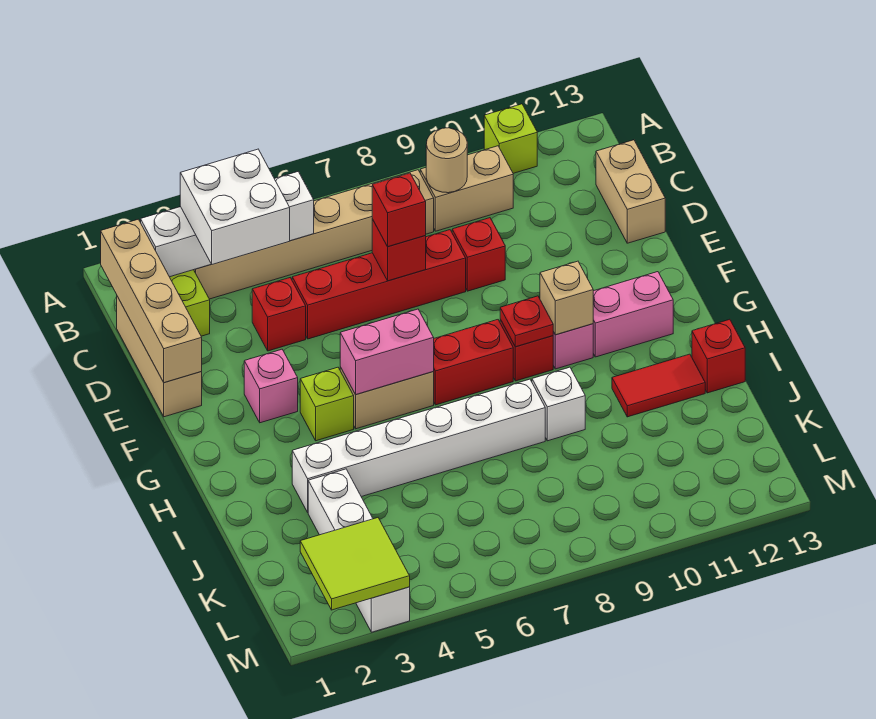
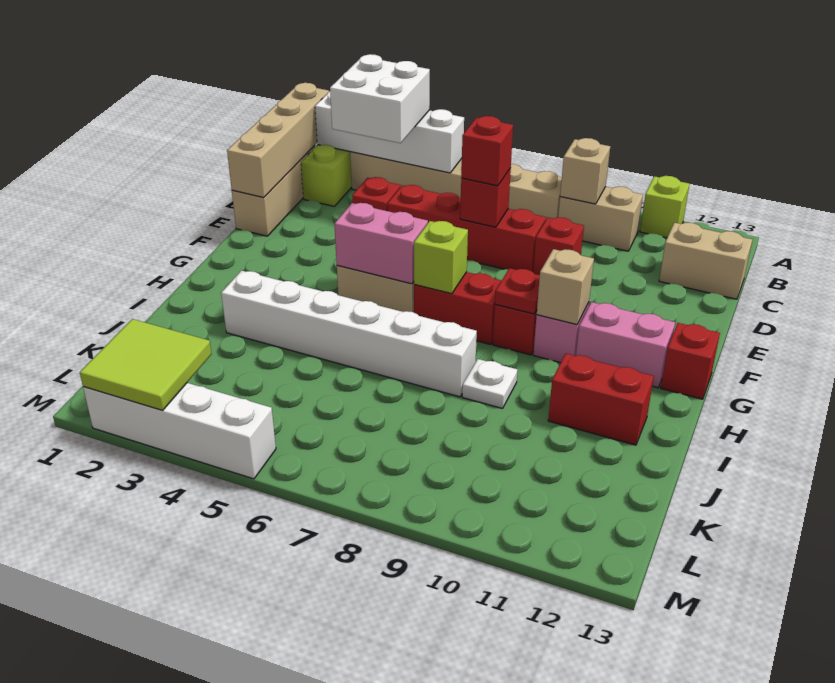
tan 1x1 round brick [426,128,467,193] -> tan 1x1 brick [560,138,610,204]
tan 1x2 brick [596,140,665,243] -> tan 1x2 brick turned to [659,223,752,299]
pink 1x1 brick [244,349,298,423] -> none
lime 1x1 brick [300,367,354,441] -> lime 1x1 brick moved to [414,221,468,294]
white 1x1 brick [532,367,585,441] -> white 1x1 plate [462,359,517,409]
red 1x2 tile [612,354,705,417] -> red 1x2 brick [548,353,654,445]
red 1x1 brick [692,319,745,393] -> red 1x1 brick moved to [661,323,720,399]
white 1x4 brick [308,469,410,632] -> white 1x4 brick turned to [83,383,276,479]

